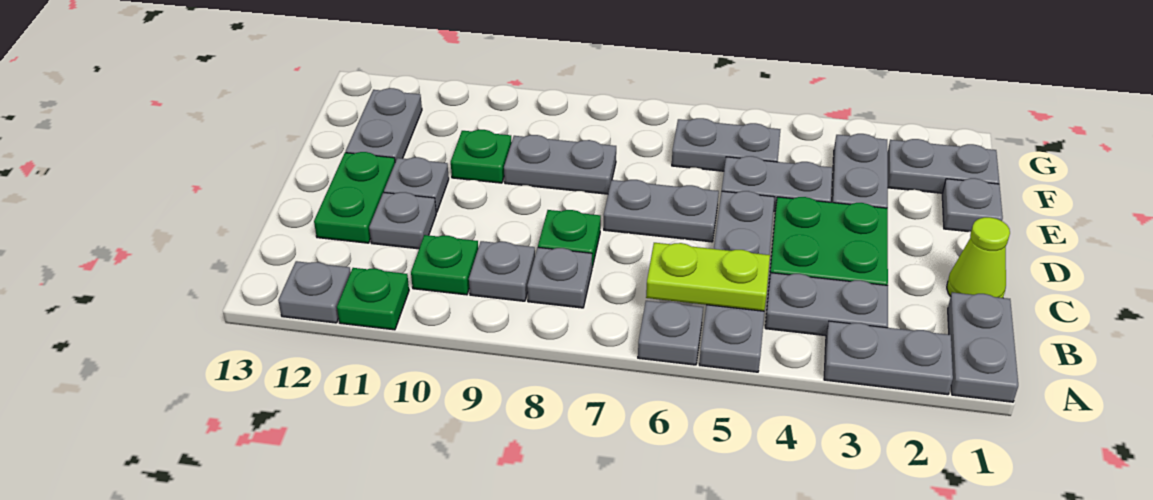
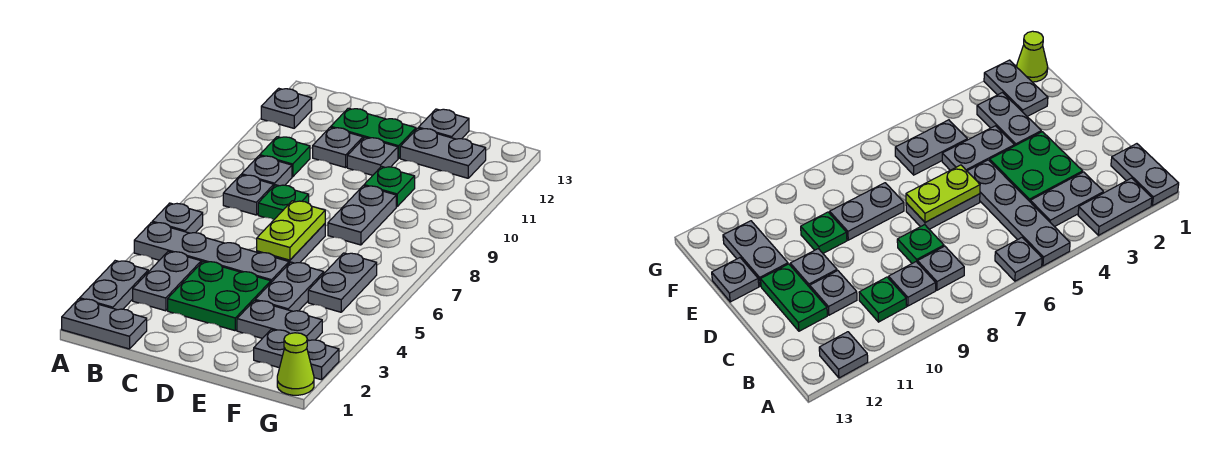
green 1x1 plate [337,268,409,330] -> none
lime 1x2 plate [646,243,770,311] -> lime 1x2 plate moved to [257,201,325,260]
lime 1x1 cone [947,217,1010,298] -> lime 1x1 cone moved to [277,333,314,395]
grey 1x1 plate [942,178,1003,232] -> grey 1x1 plate moved to [419,109,469,139]
grey 1x2 plate [888,139,999,193] -> grey 1x2 plate turned to [254,330,339,380]

